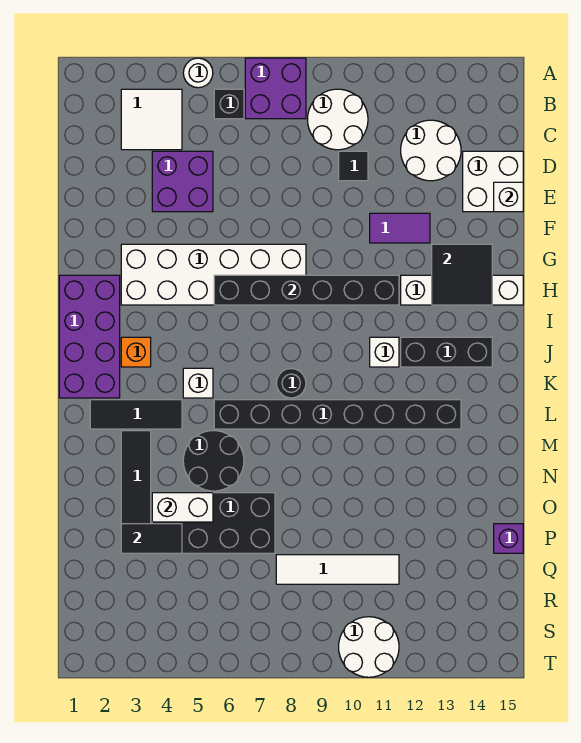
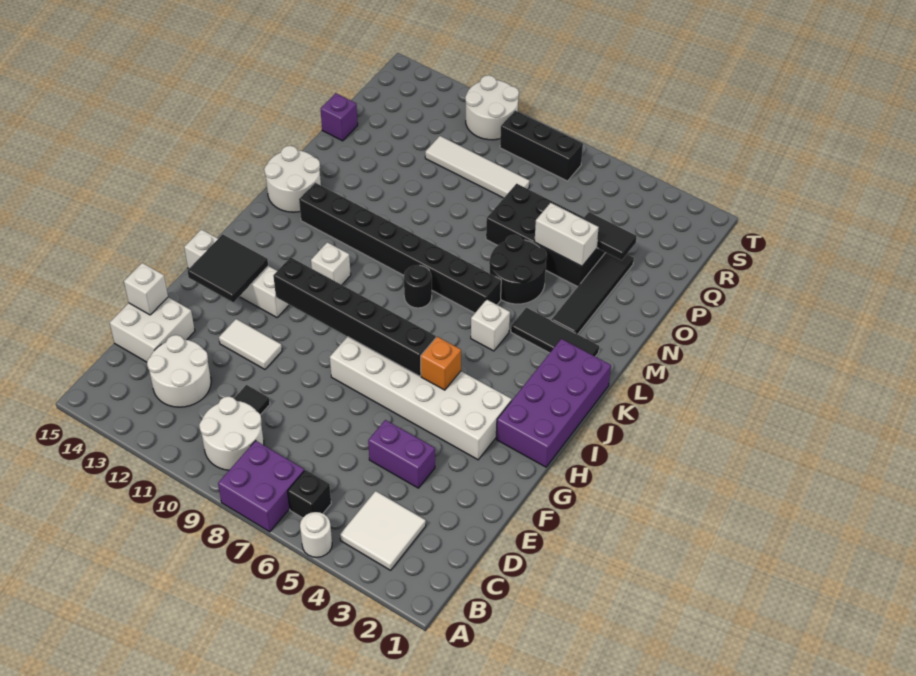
purple 2x2 brick [152,151,213,212] -> purple 1x2 brick [368,420,435,488]
purple 1x2 tile [370,213,430,243] -> white 1x2 tile [219,319,282,369]
orange 1x1 brick [121,337,151,367] -> orange 1x1 brick moved to [421,337,461,390]
black 1x3 brick [401,337,492,367] -> black 1x3 brick moved to [500,111,583,181]
none -> white 2x2 round brick [264,146,321,212]

